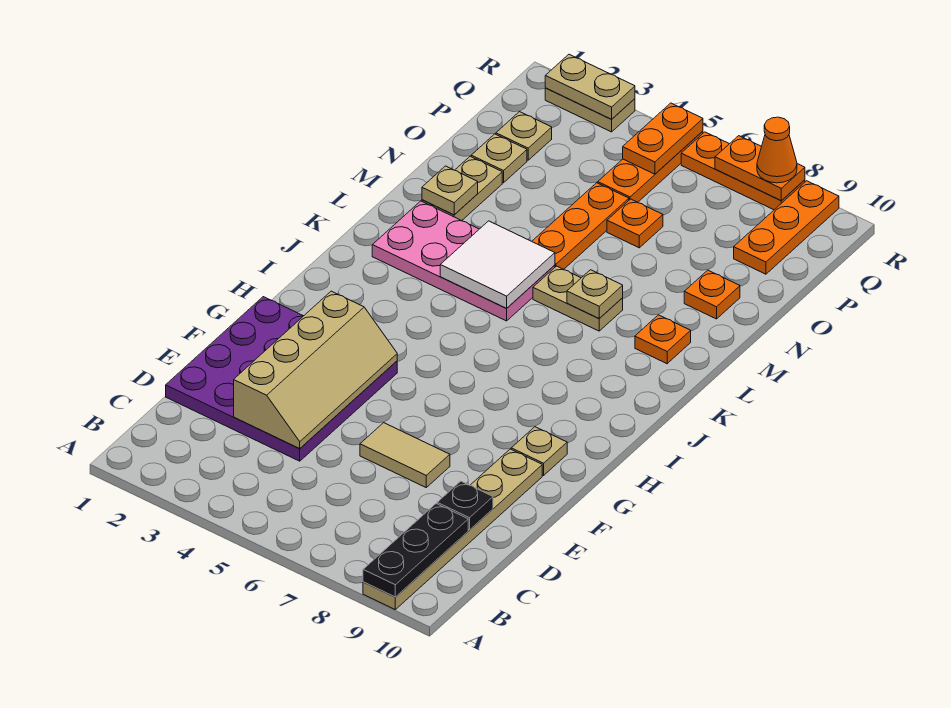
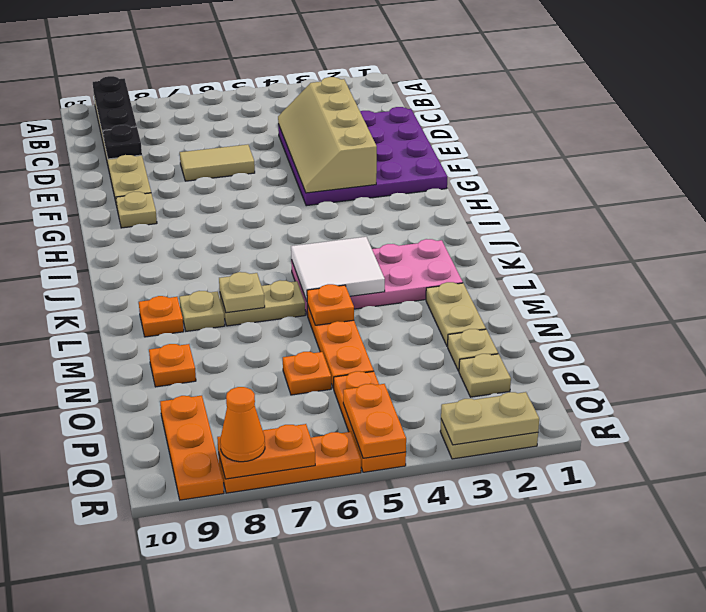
tan 1x1 plate [422,166,478,215] -> tan 1x1 plate moved to [179,291,225,331]
none -> orange 1x1 plate [307,284,354,325]

